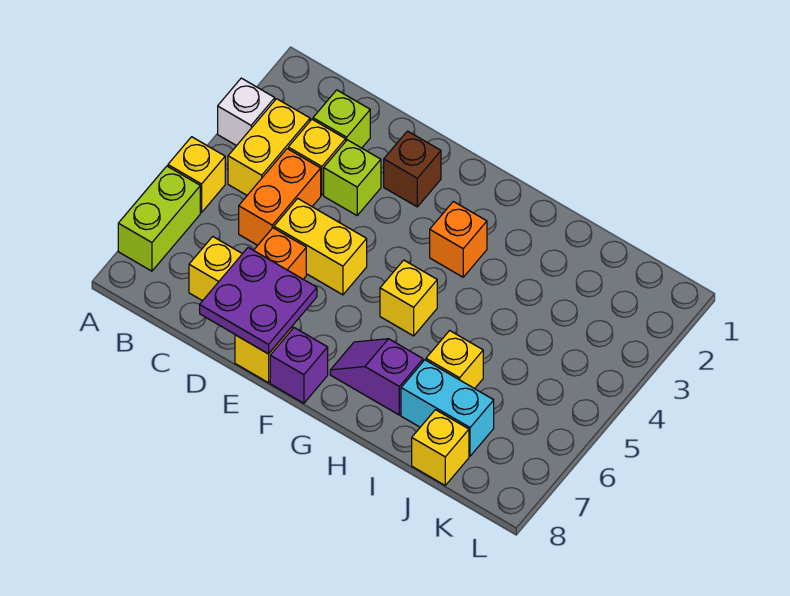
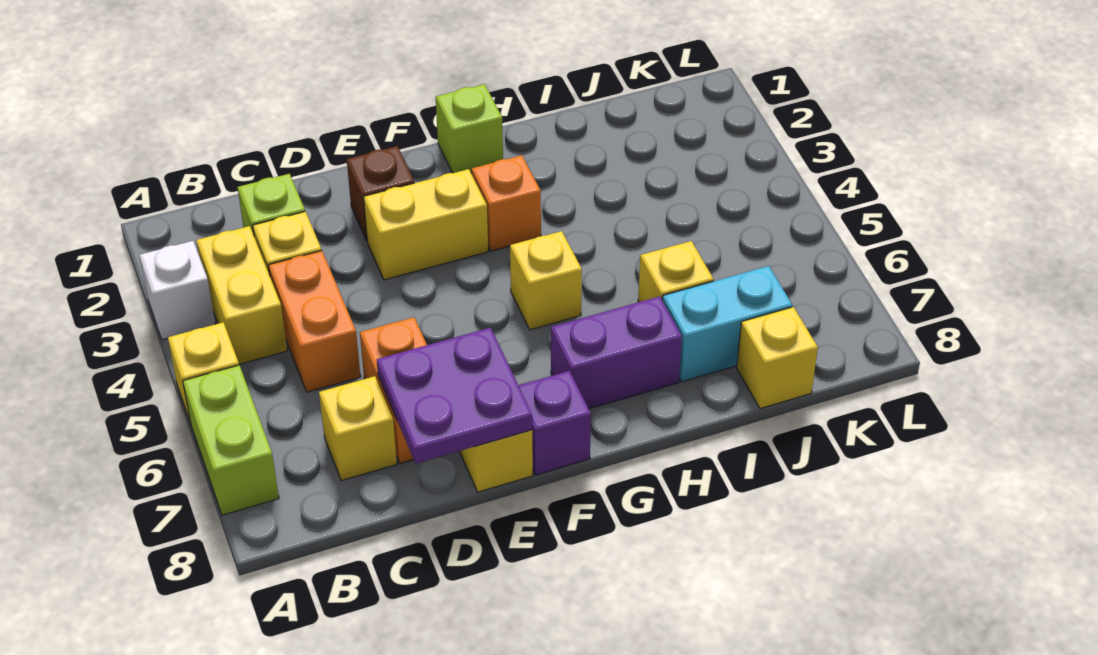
lime 1x1 brick [324,140,381,215] -> lime 1x1 brick moved to [436,84,503,173]
yellow 1x2 brick [274,198,367,295] -> yellow 1x2 brick moved to [363,169,488,280]
purple 1x2 slope [330,339,423,415] -> purple 1x2 brick [551,296,682,409]

